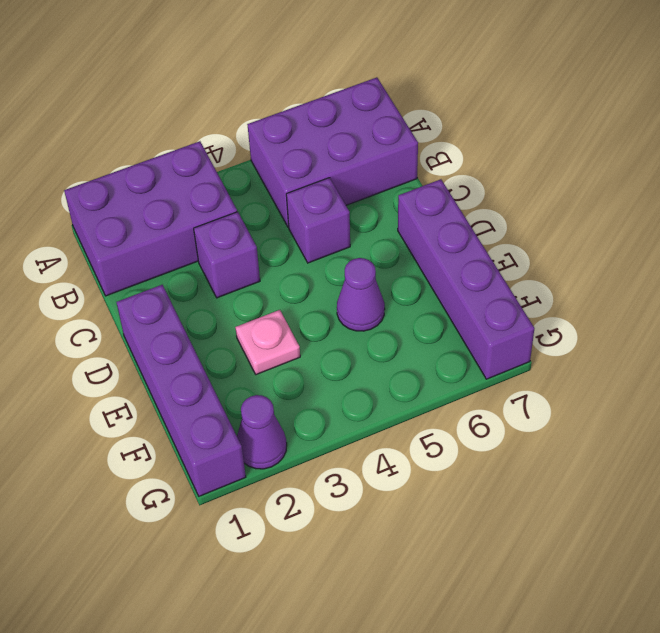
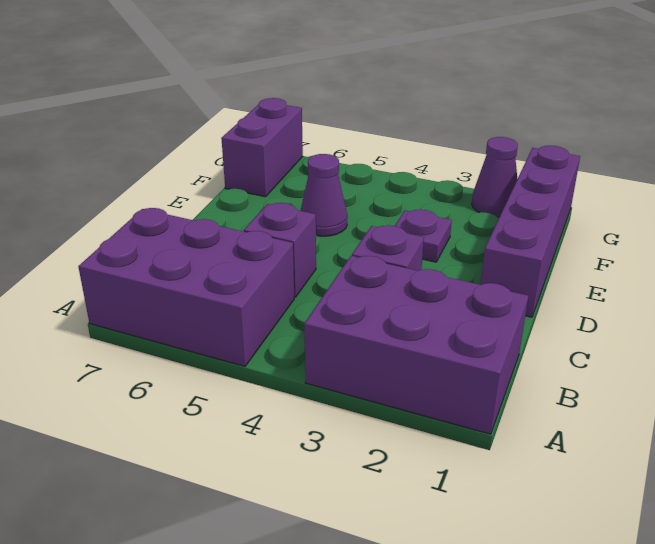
purple 1x4 brick [398,179,535,379] -> purple 1x2 brick [221,98,303,197]
pink 1x1 plate [235,310,300,375] -> purple 1x1 plate [395,209,452,262]

